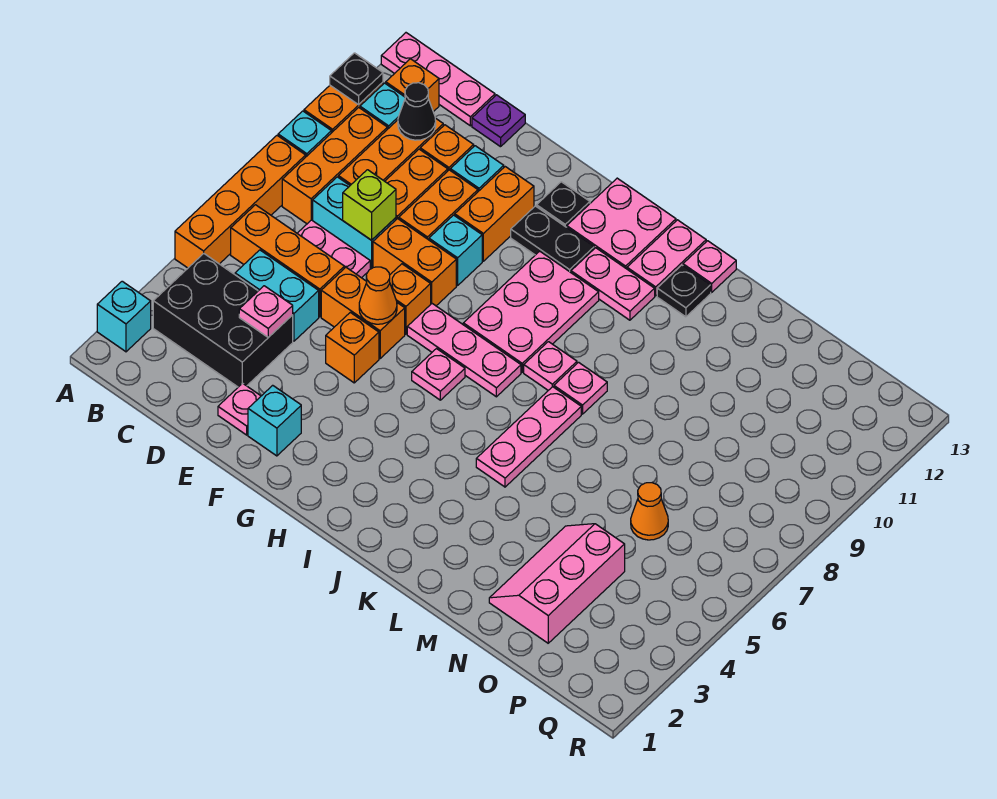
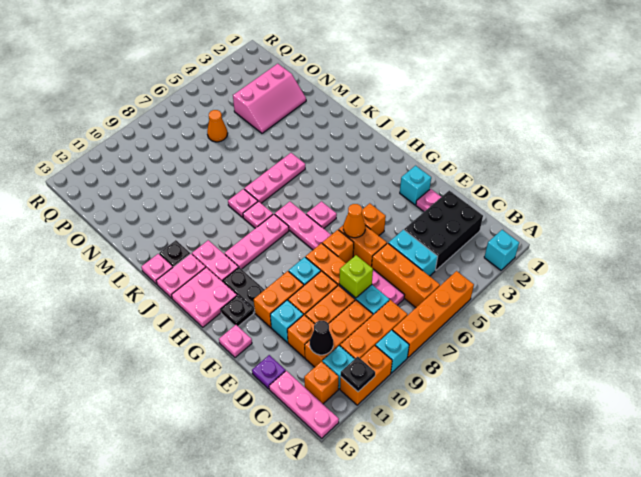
black 2x3 brick [153,254,293,387] -> black 2x3 brick turned to [404,191,483,270]
pink 1x1 plate [239,286,293,337] -> pink 1x1 plate moved to [219,325,252,358]
pink 2x3 plate [463,251,599,372] -> pink 1x3 plate [225,214,289,269]

